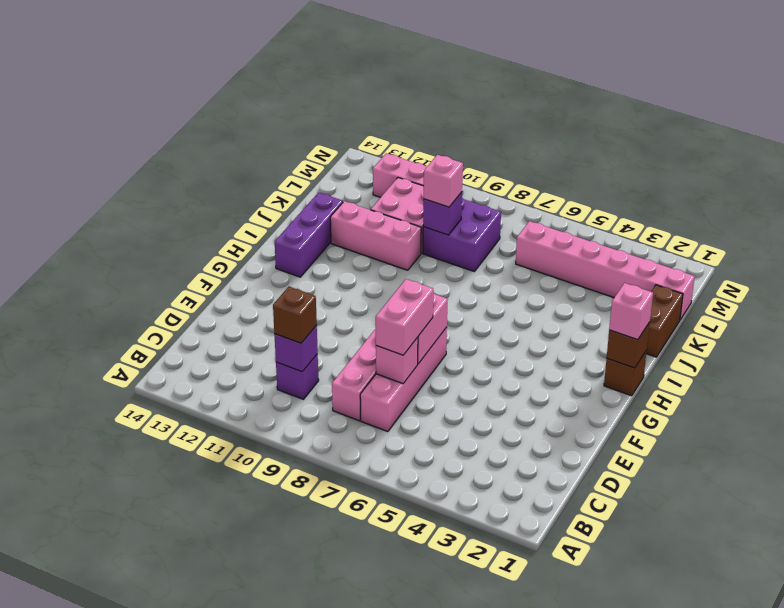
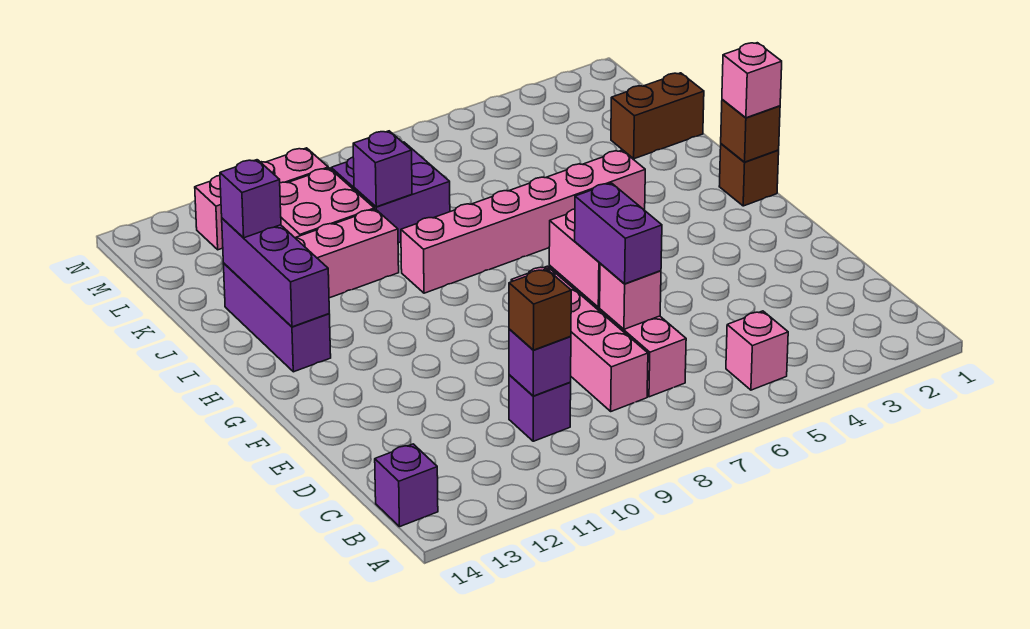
none -> purple 1x1 brick [375,444,438,527]
pink 1x2 brick [376,279,433,355] -> purple 1x2 brick [575,183,662,284]
none -> purple 1x3 brick [222,218,329,327]
brown 1x2 brick [646,285,683,357] -> brown 1x2 brick turned to [611,73,704,159]
none -> purple 1x1 brick [220,160,281,238]
pink 1x1 brick [424,155,463,207] -> pink 1x1 brick moved to [726,311,788,390]
pink 1x6 brick [516,221,695,320] -> pink 1x6 brick moved to [401,150,645,293]

